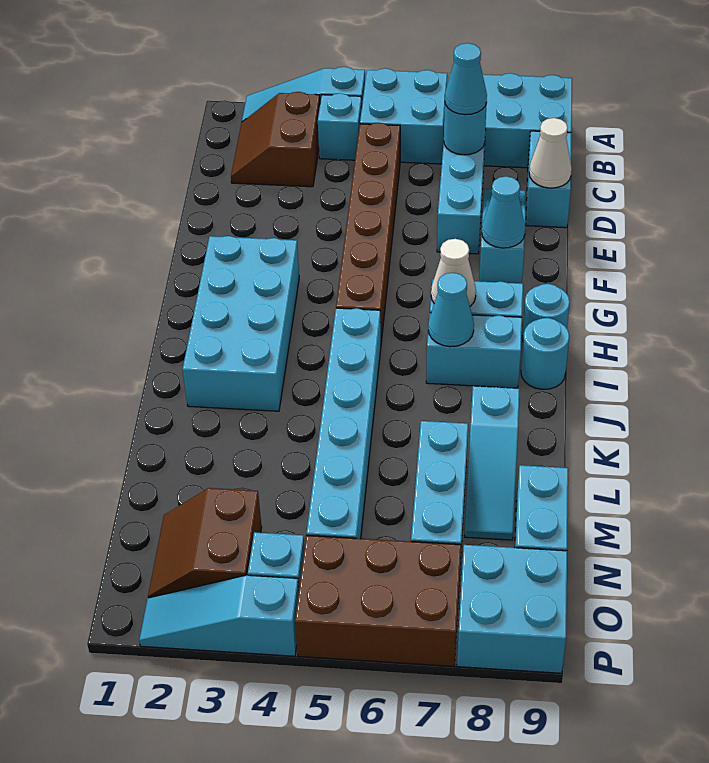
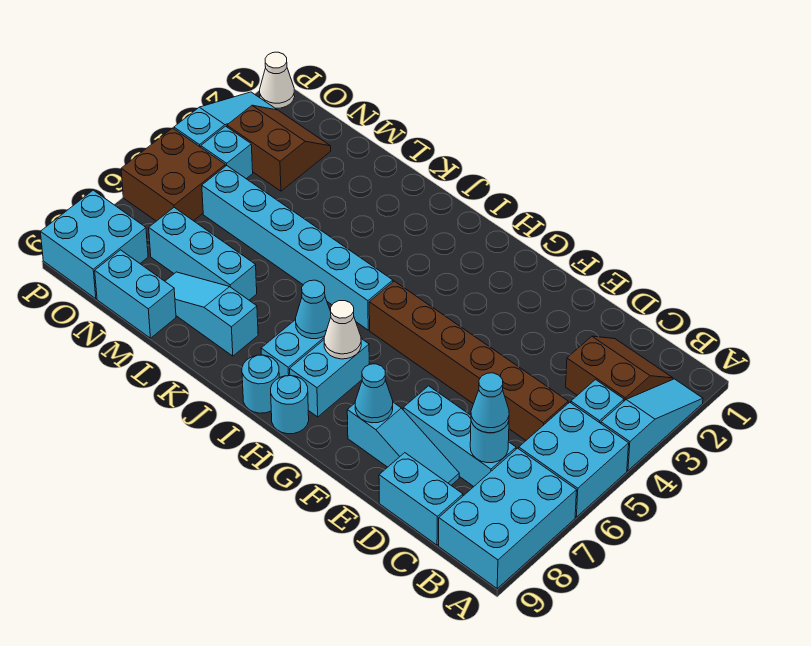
white 1x1 cone [529,118,572,188] -> white 1x1 cone moved to [260,52,295,108]
cyan 2x4 brick [183,236,299,411] -> none
brown 2x3 brick [295,535,461,666] -> brown 2x2 brick [121,128,225,221]

